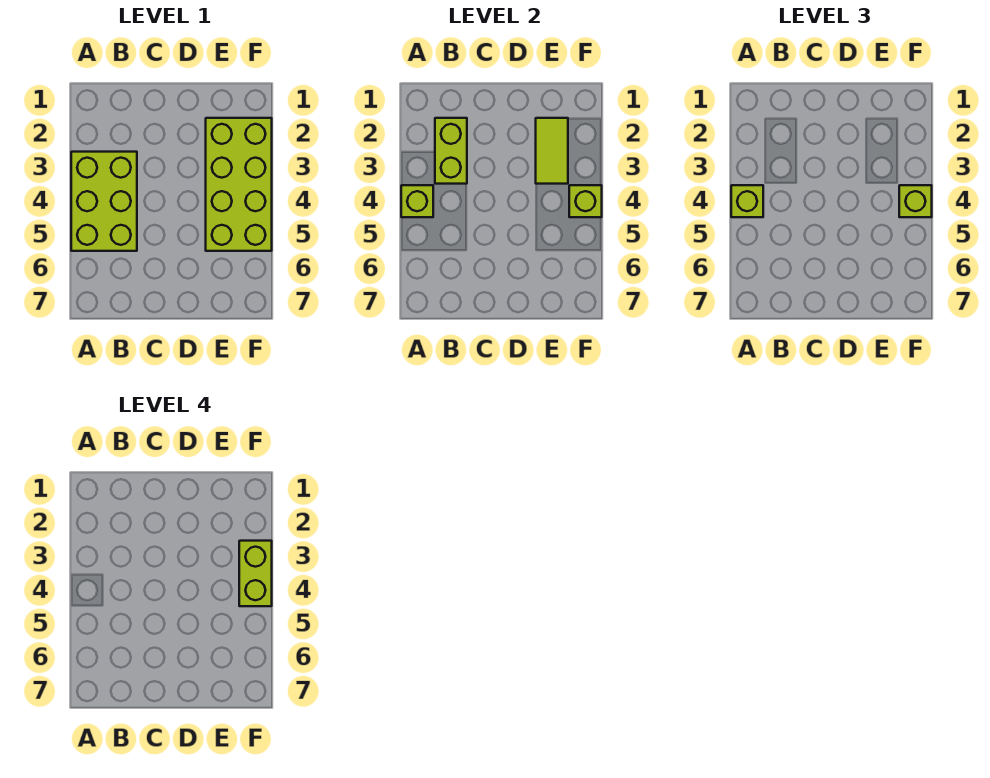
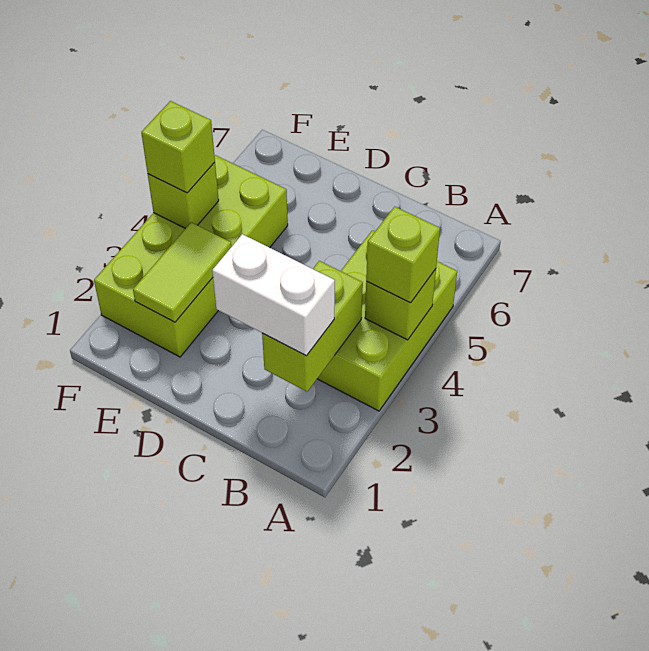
none -> white 1x2 brick [212,234,335,356]
lime 1x2 brick [239,541,272,606] -> none

